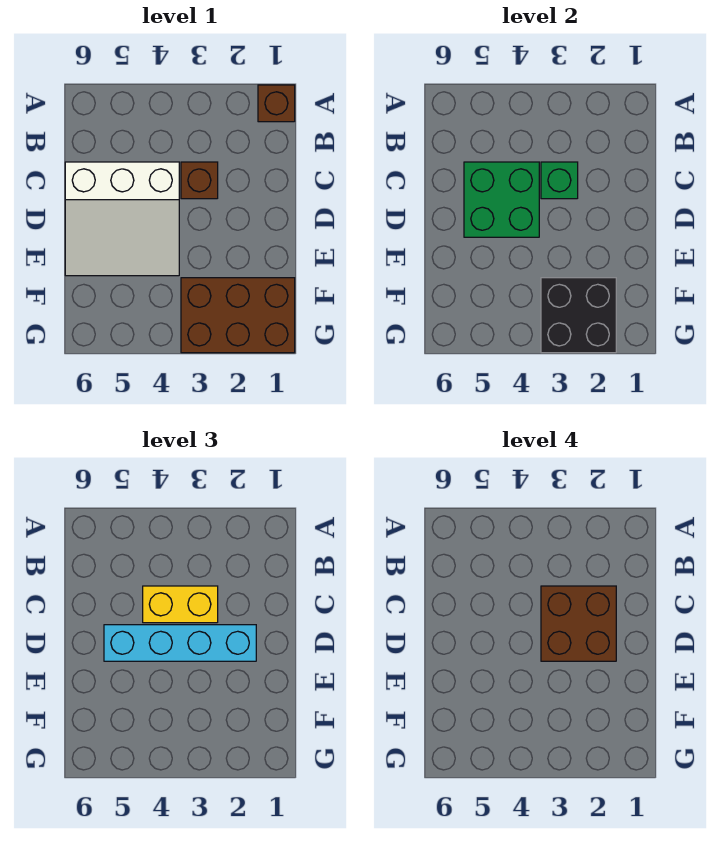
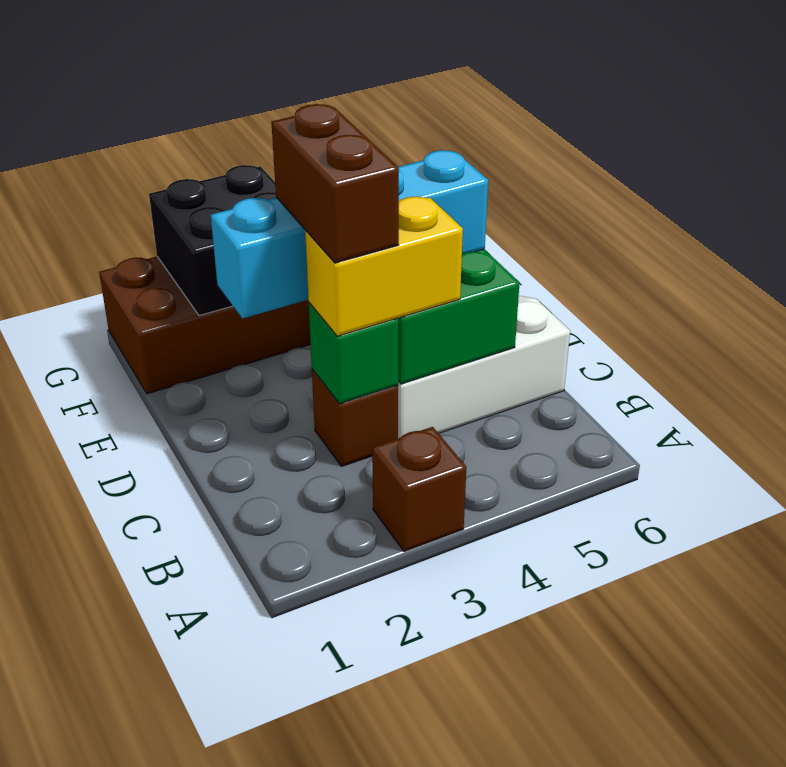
brown 1x1 brick [258,85,295,122] -> brown 1x1 brick moved to [372,427,466,552]
brown 2x2 brick [541,586,616,661] -> brown 1x2 brick [271,104,399,263]

